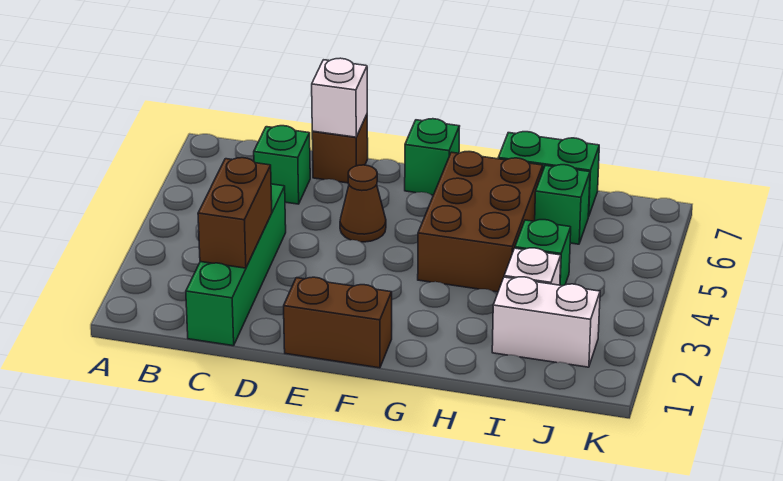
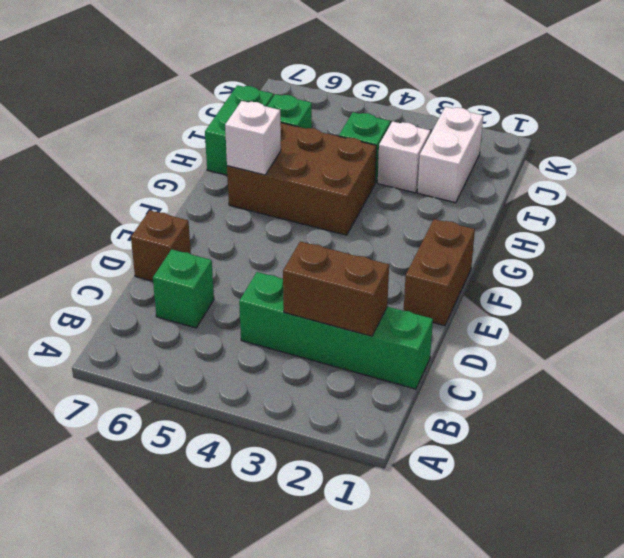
white 1x1 brick [312,58,367,137] -> white 1x1 brick moved to [225,101,281,175]
brown 1x1 cone [340,165,386,242] -> none
green 1x1 brick [405,119,460,195] -> none

